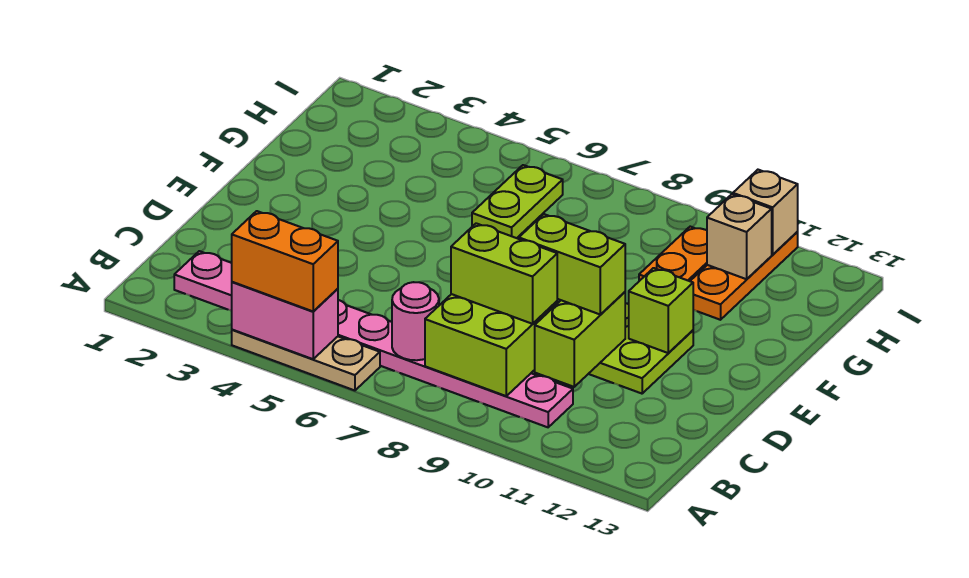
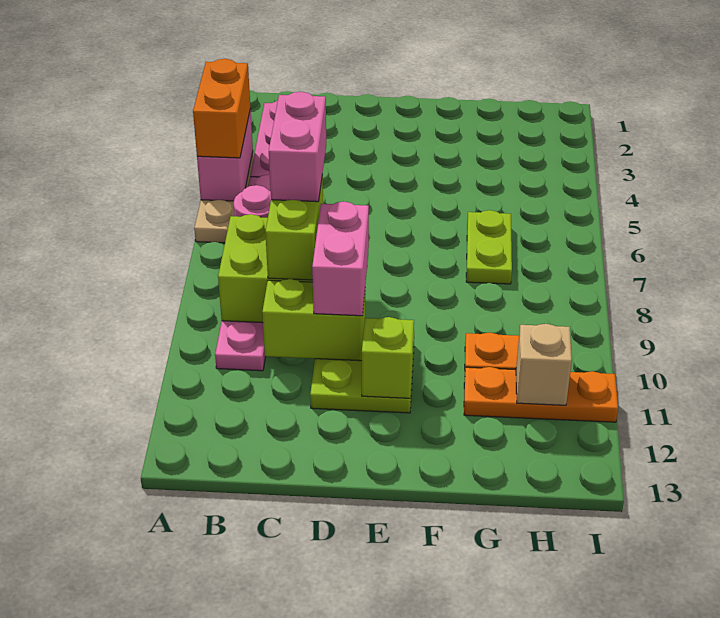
none -> pink 1x2 brick [269,92,326,202]
lime 1x2 brick [519,214,625,314] -> pink 1x2 brick [312,202,369,316]
lime 1x2 plate [472,165,563,238] -> lime 1x2 plate turned to [466,210,512,284]
tan 1x1 brick [733,170,798,255] -> none

